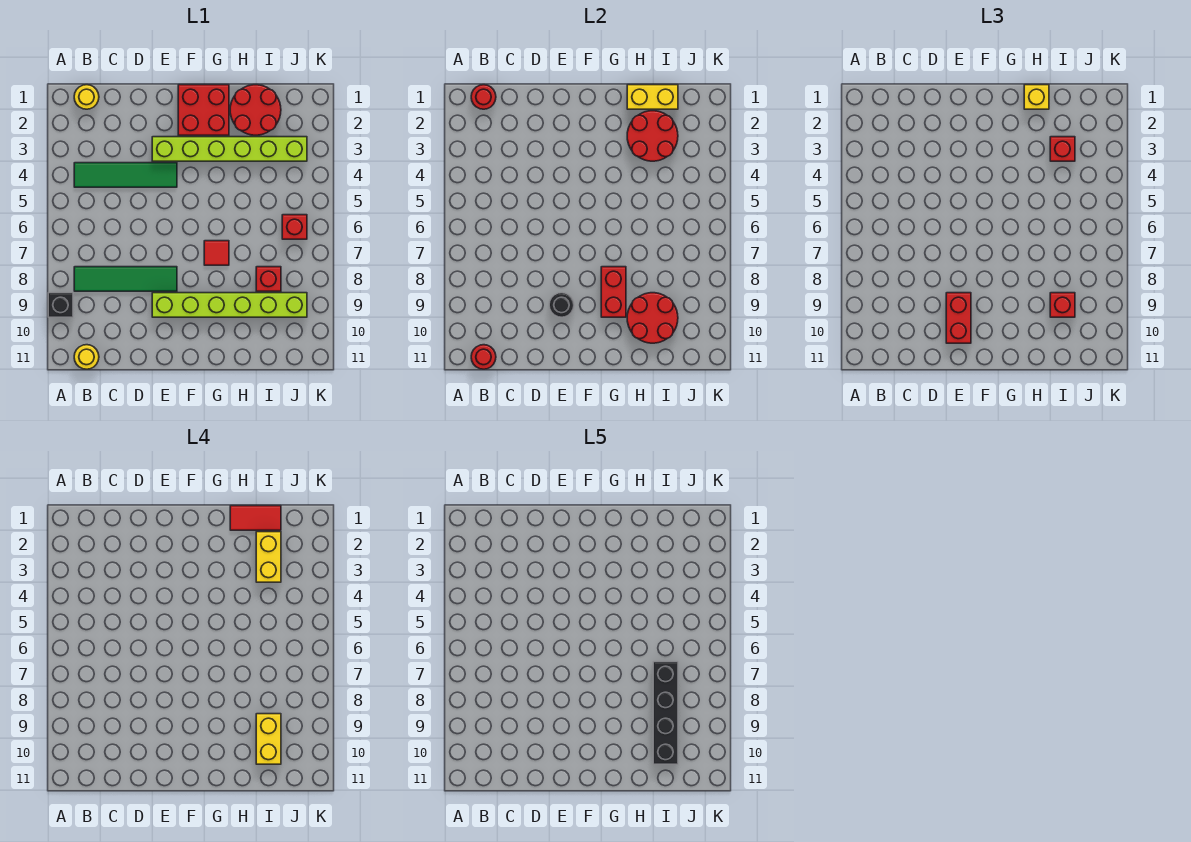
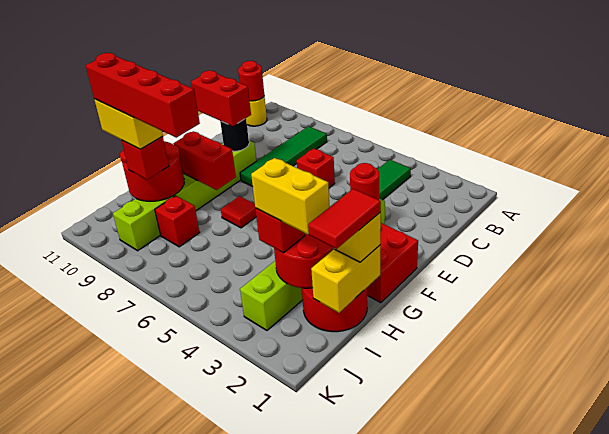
black 1x1 brick [48,293,73,317] -> none
yellow 1x1 round brick [74,85,99,109] -> none
red 1x1 round brick [471,85,496,109] -> red 1x1 round brick moved to [350,163,379,200]
black 1x4 brick [653,662,678,764] -> red 1x4 brick [86,53,200,138]
red 1x1 brick [282,215,307,239] -> red 1x1 brick moved to [297,149,335,188]

